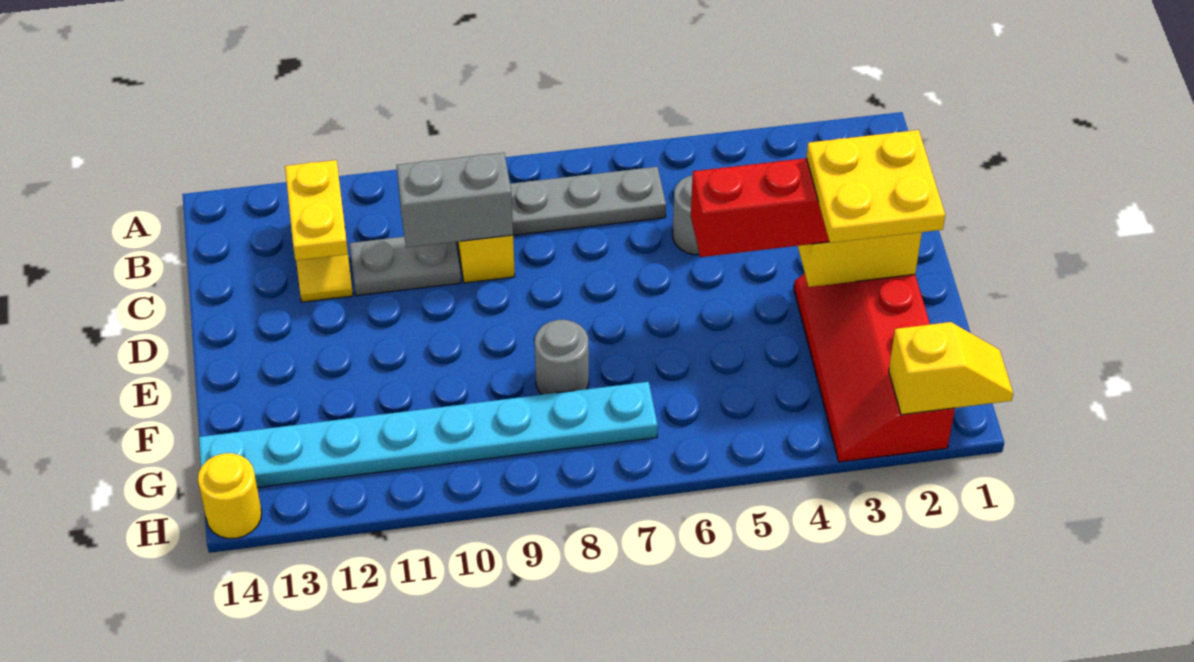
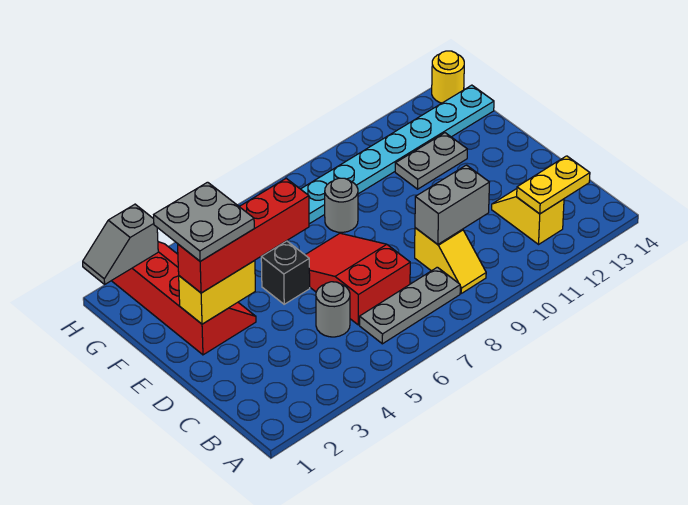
yellow 1x2 plate [285,160,348,260] -> yellow 1x2 plate turned to [516,156,590,214]
none -> red 2x3 slope [305,233,410,325]
grey 1x2 plate [349,237,461,296] -> grey 1x2 plate moved to [395,133,467,189]
yellow 2x2 plate [807,130,945,243] -> grey 2x2 plate [154,182,254,261]
none -> black 1x1 brick [261,241,310,304]
yellow 1x2 slope [889,322,1013,415] -> grey 1x2 slope [83,204,158,285]

